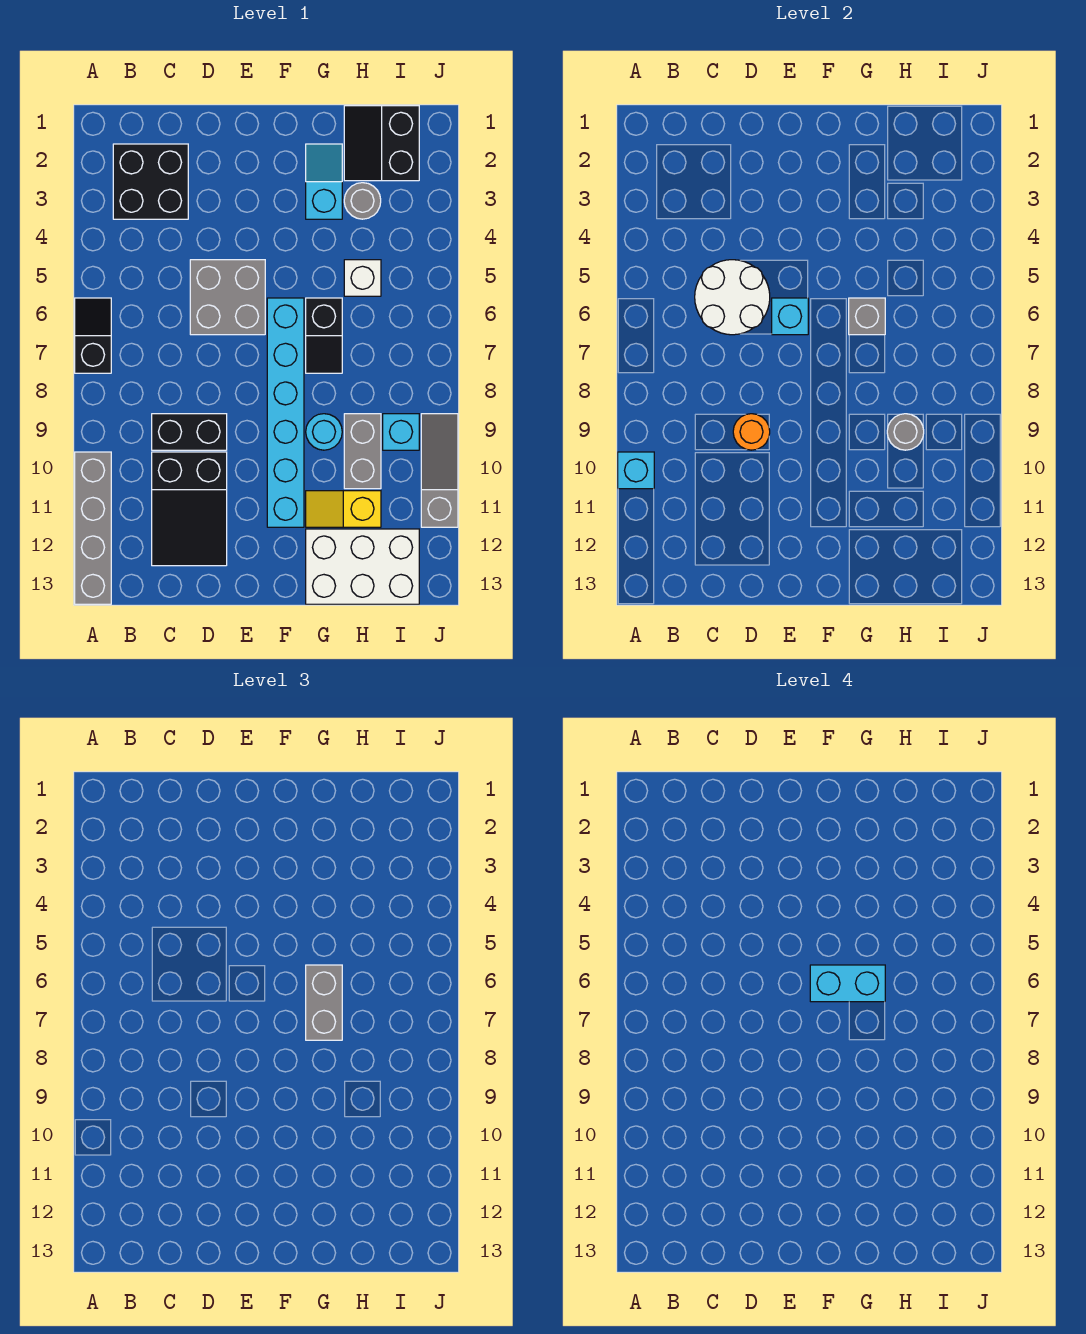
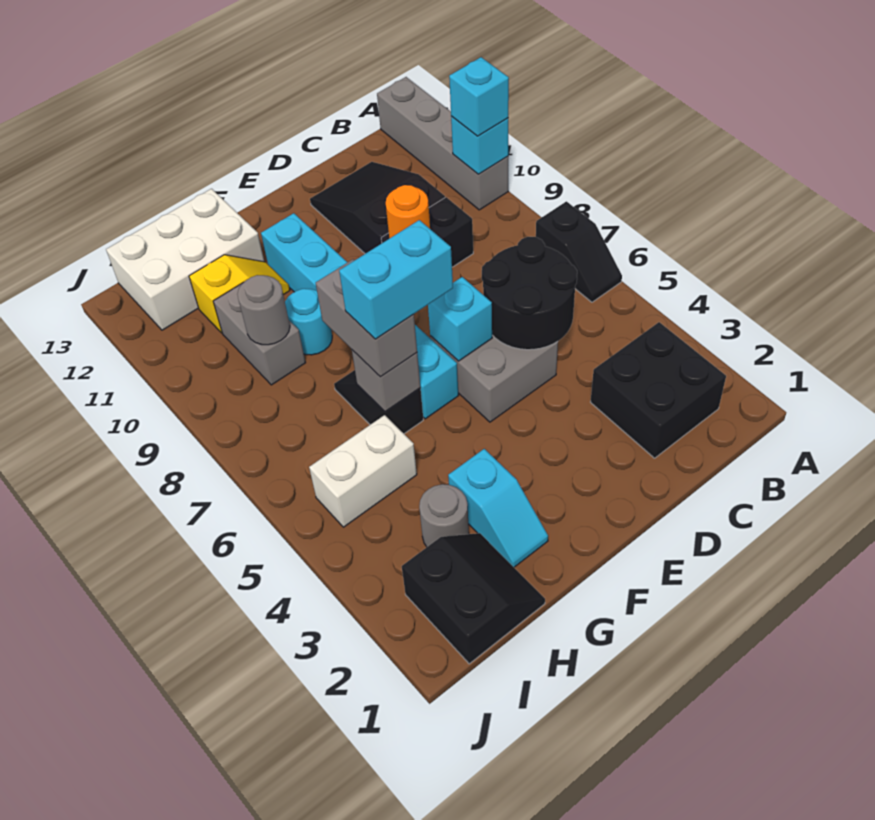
white 2x2 round brick [695,260,770,335] -> black 2x2 round brick [482,237,577,350]
white 1x1 brick [344,260,381,296] -> white 1x2 brick [309,415,417,527]
cyan 1x1 brick [383,414,419,450] -> cyan 1x1 brick moved to [449,57,509,136]
grey 1x3 slope [421,414,458,527] -> none

